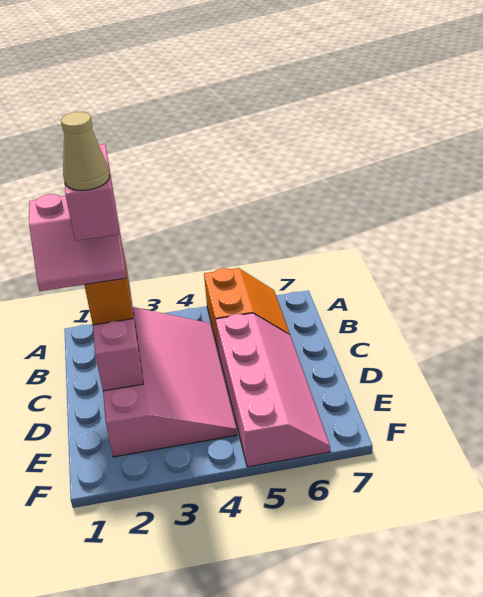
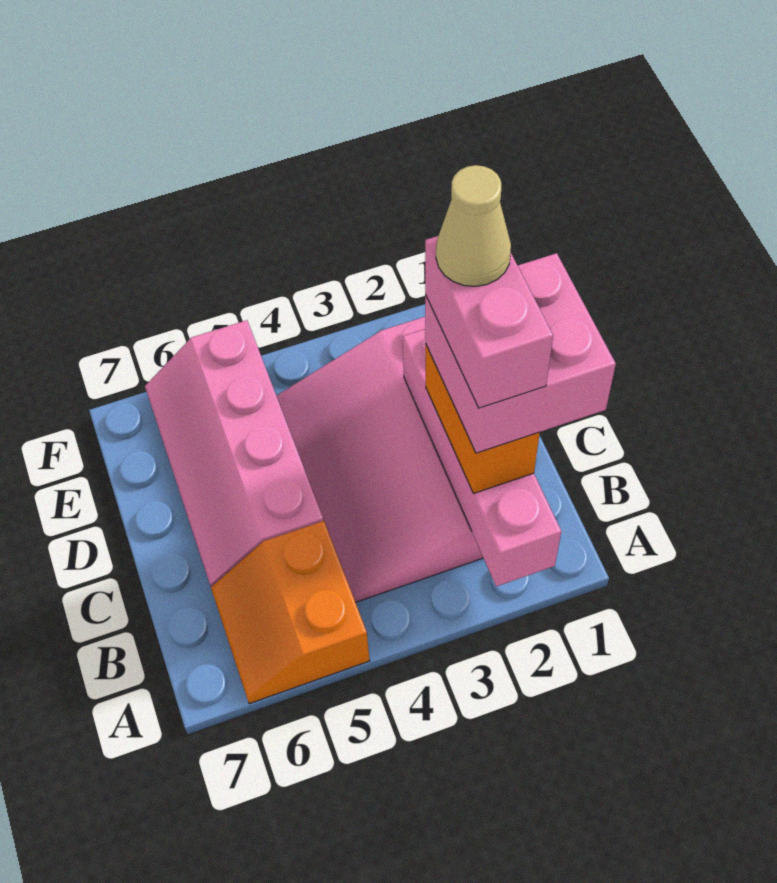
pink 2x2 slope [29,194,126,291] -> pink 2x2 brick [425,253,616,453]

